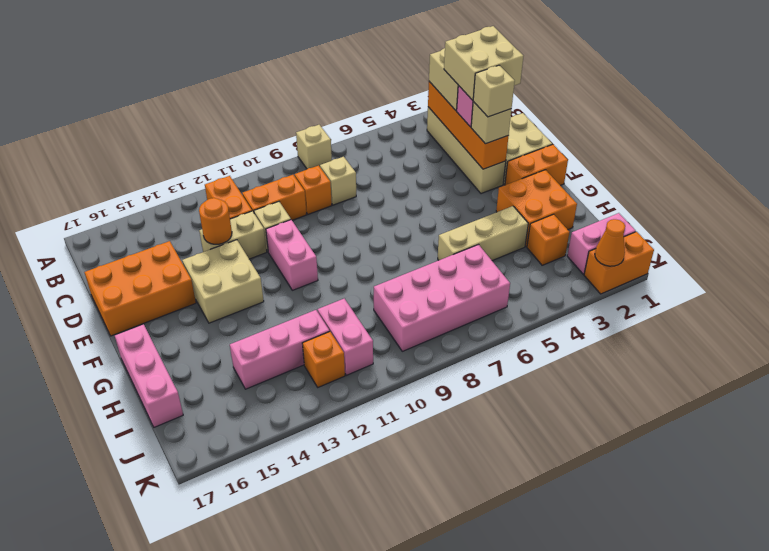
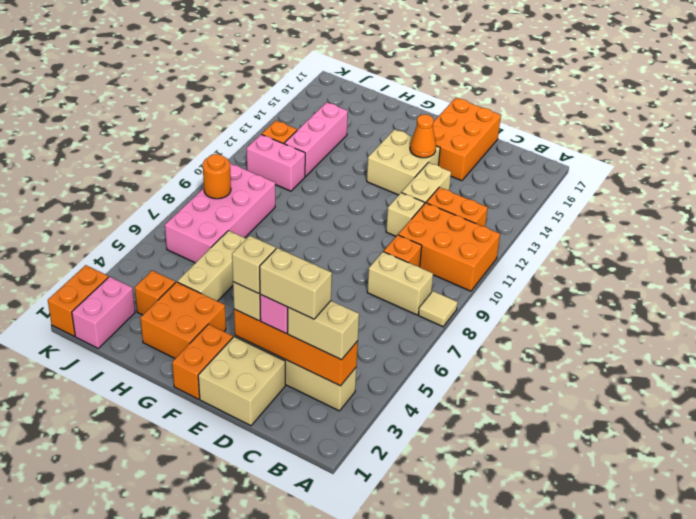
tan 1x1 brick [296,125,332,169] -> tan 1x1 tile [418,291,457,327]
tan 2x2 brick [444,26,523,100] -> tan 1x2 brick [260,248,332,319]
tan 1x1 brick [320,157,356,205] -> tan 1x2 brick [367,252,433,315]
orange 1x2 brick [242,175,307,220] -> orange 2x3 brick [398,203,500,291]
orange 1x1 round brick [199,198,232,244] -> orange 1x1 round brick moved to [203,154,231,199]
pink 1x2 brick [266,220,318,290] -> none
pink 1x3 brick [115,324,183,427] -> none
orange 1x1 cone [595,219,625,266] -> orange 1x1 cone moved to [410,114,436,158]

